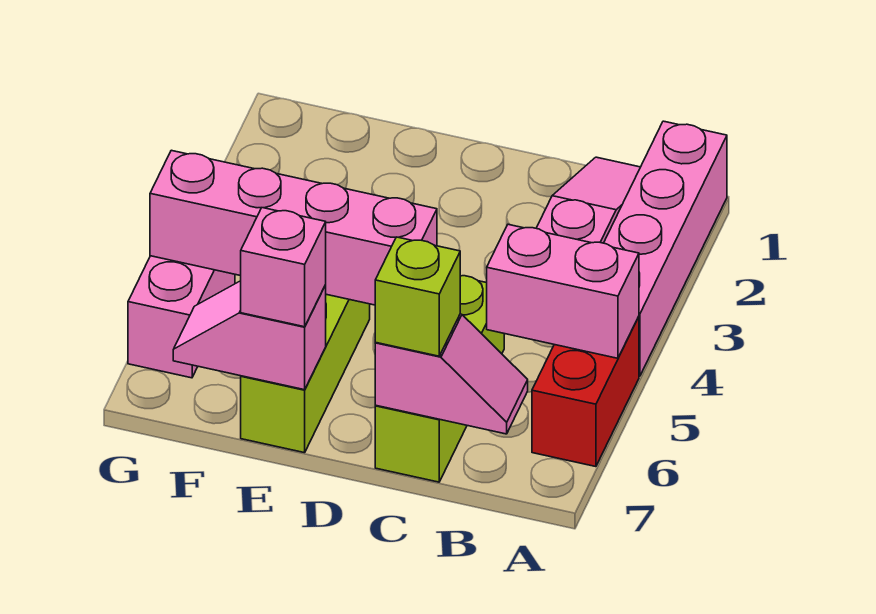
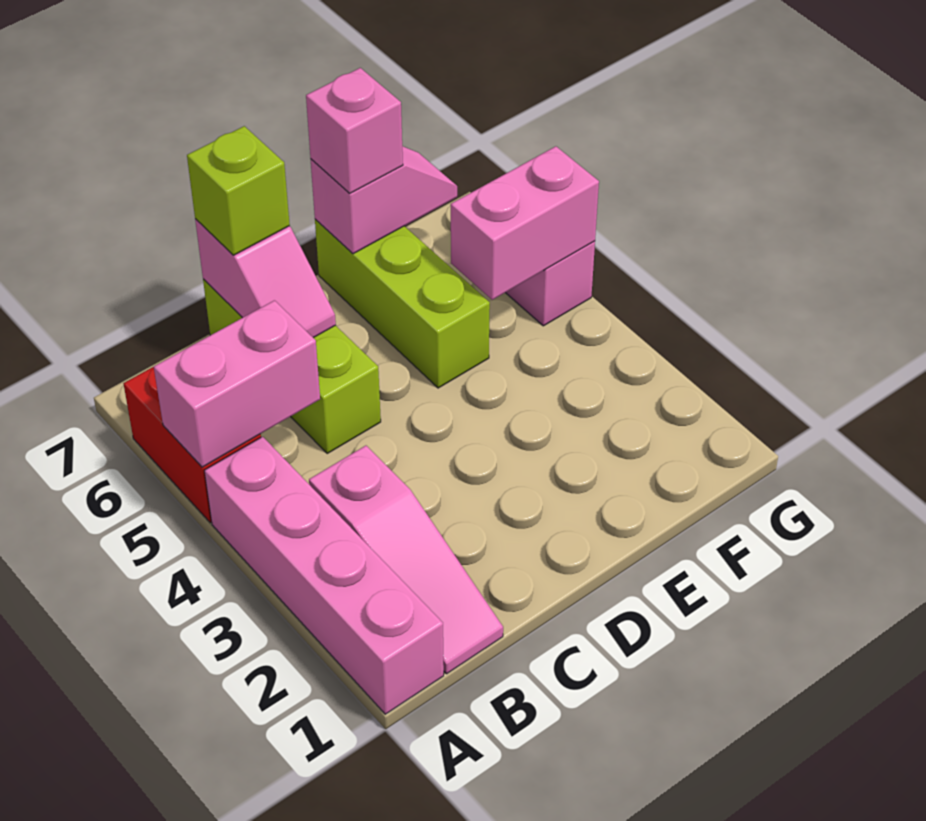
pink 1x2 slope [375,314,528,434] -> pink 1x2 slope turned to [195,219,336,338]
pink 1x4 brick [150,150,437,305] -> pink 1x2 brick [451,146,599,300]

